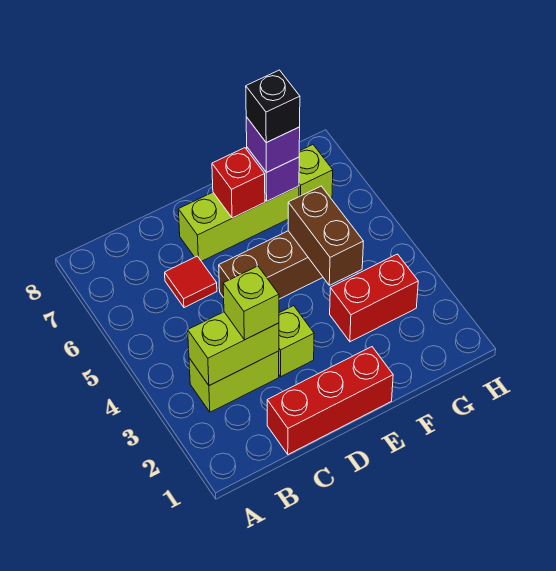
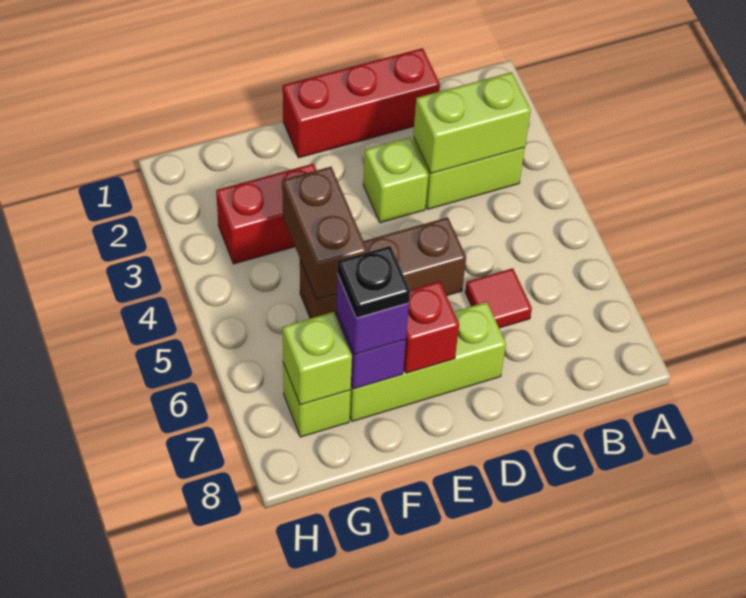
lime 1x1 brick [223,266,279,340] -> lime 1x1 brick moved to [283,312,352,405]
black 1x1 brick [246,70,300,143] -> black 1x1 plate [338,246,410,318]

